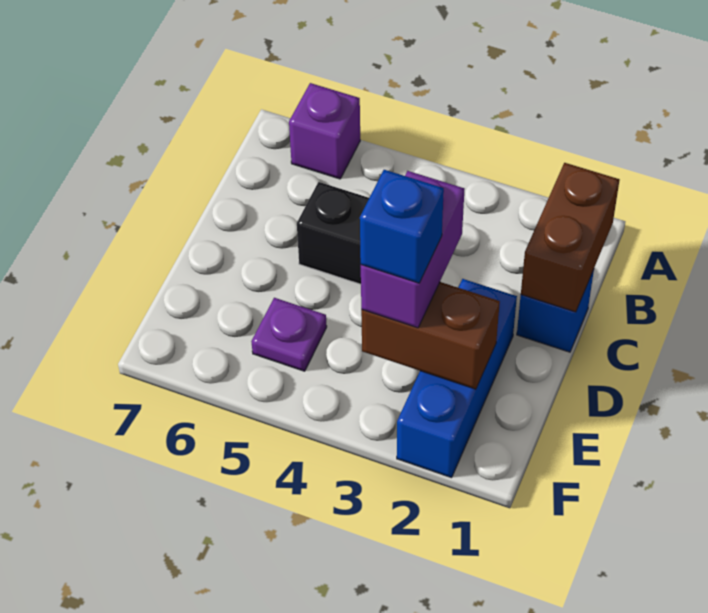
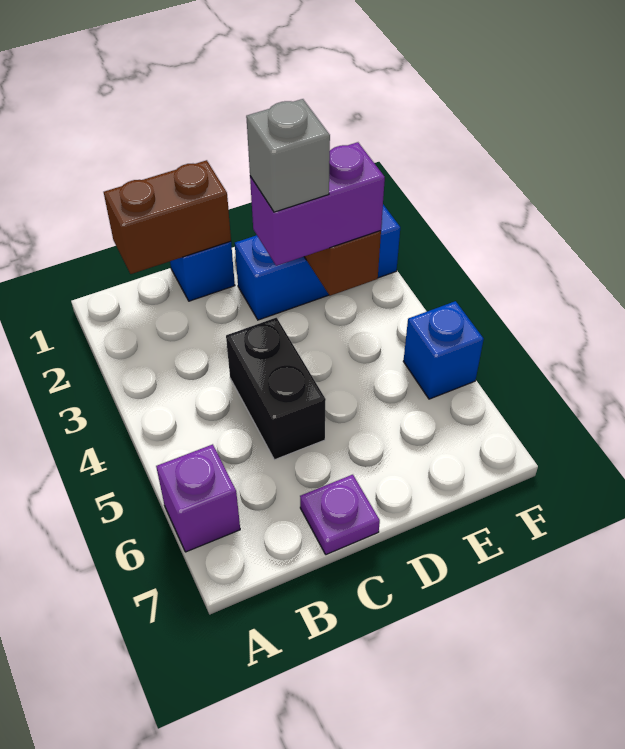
none -> grey 1x1 brick [246,99,330,212]
blue 1x1 brick [360,170,444,283] -> blue 1x1 brick moved to [403,301,484,399]
purple 1x1 plate [251,298,327,371] -> purple 1x1 plate moved to [300,475,380,555]

